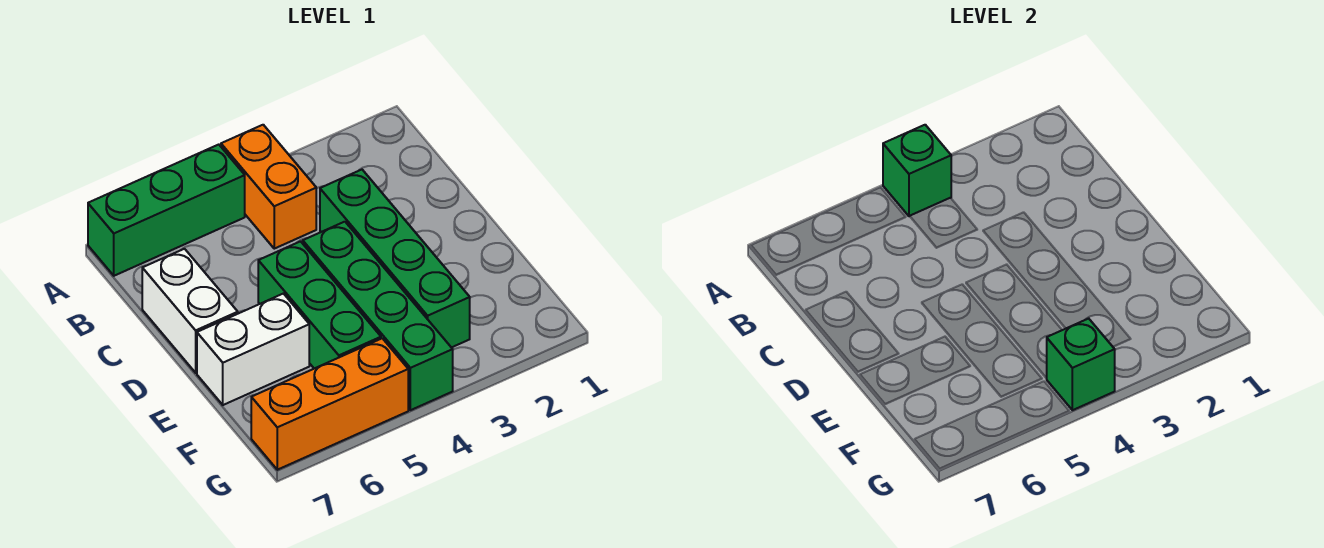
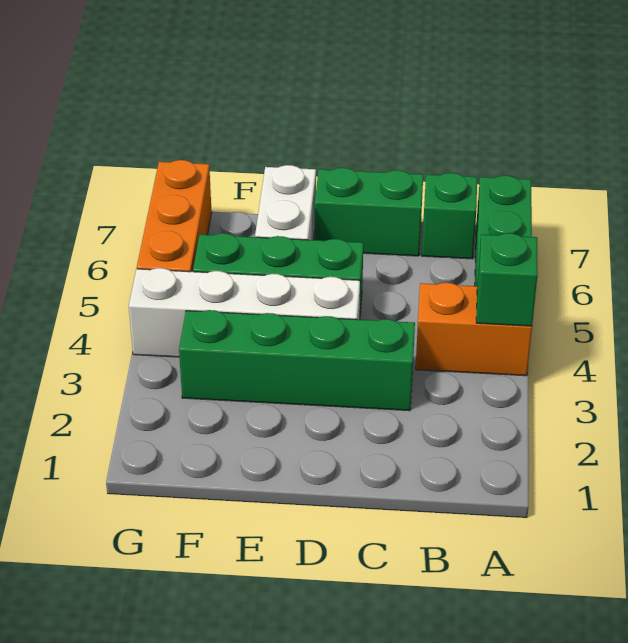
white 1x2 brick [142,249,238,373] -> green 1x2 brick [315,168,423,256]
green 1x4 brick [303,222,453,410] -> white 1x4 brick [129,268,360,357]
green 1x1 brick [1047,318,1115,410] -> green 1x1 brick moved to [422,173,477,259]

